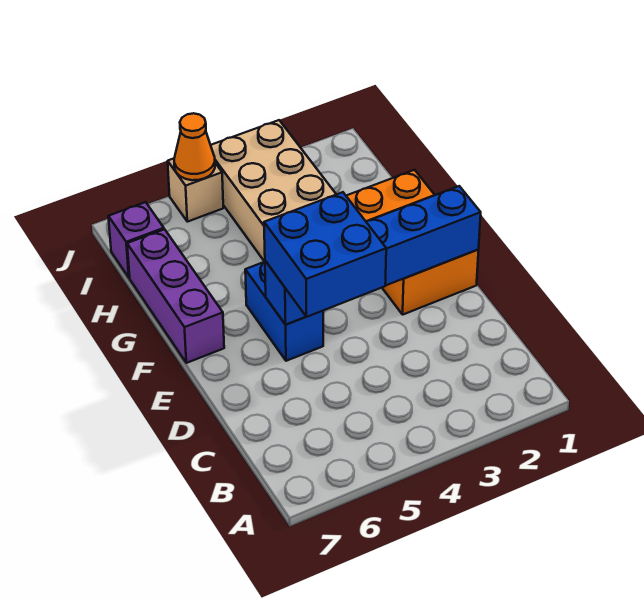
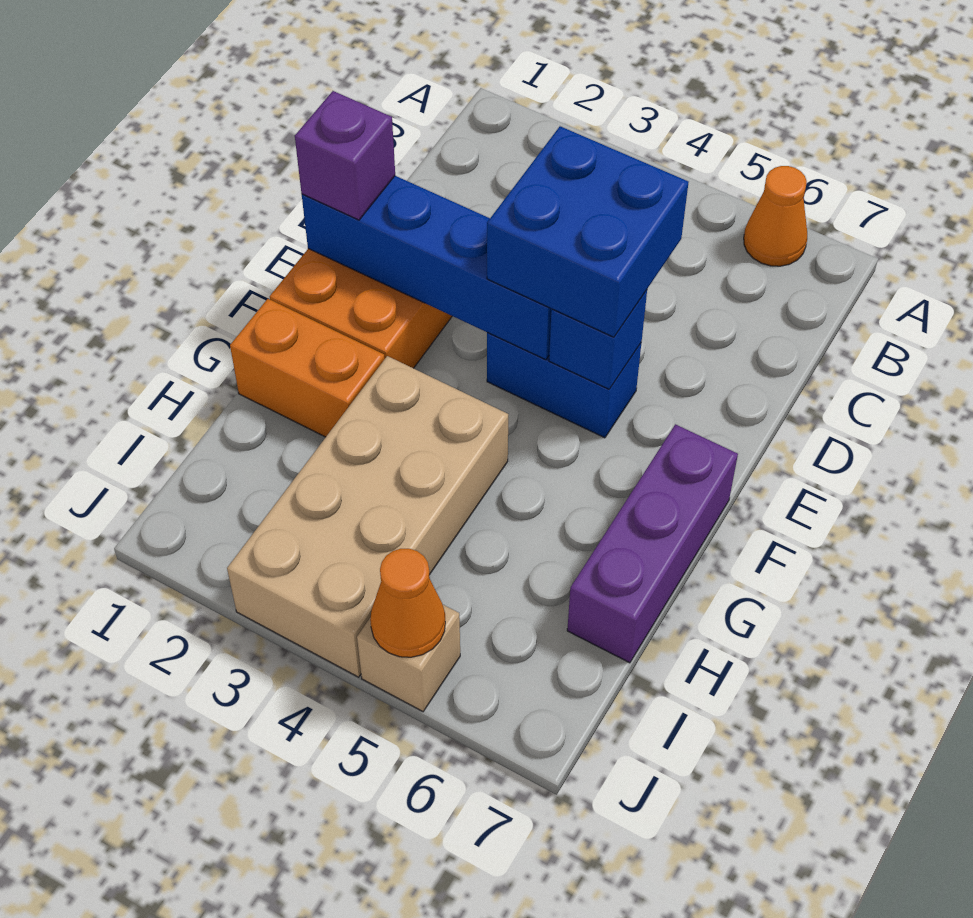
none -> orange 1x1 cone [744,166,807,266]
blue 1x2 brick [245,262,323,361] -> blue 1x2 brick turned to [487,332,641,438]
purple 1x1 brick [108,202,164,278] -> purple 1x1 brick moved to [295,91,395,220]

